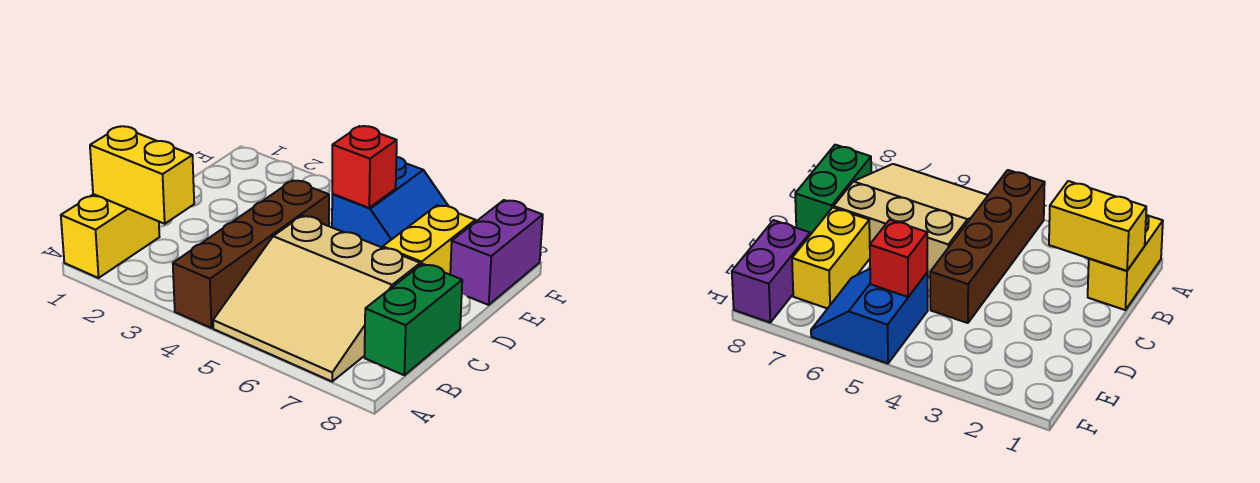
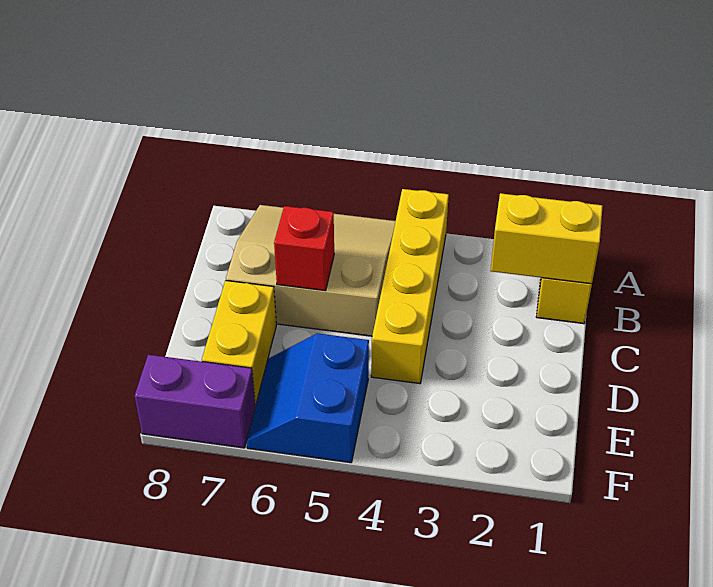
brown 1x4 brick [173,180,329,328] -> yellow 1x4 brick [371,189,449,384]
green 1x2 brick [365,264,462,375] -> none
red 1x1 brick [332,126,397,208] -> red 1x1 brick moved to [274,206,334,291]
purple 1x2 brick [450,200,543,305] -> purple 1x2 brick turned to [135,355,255,448]

